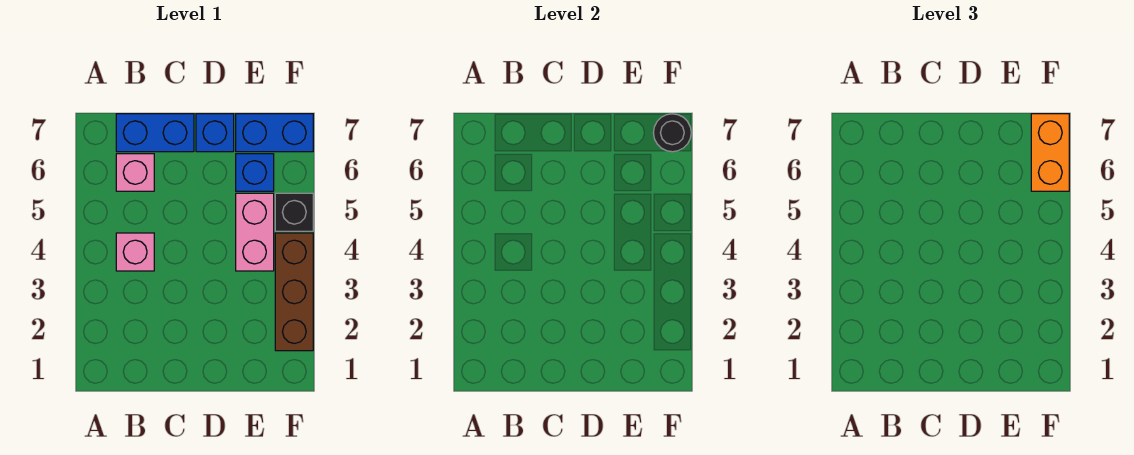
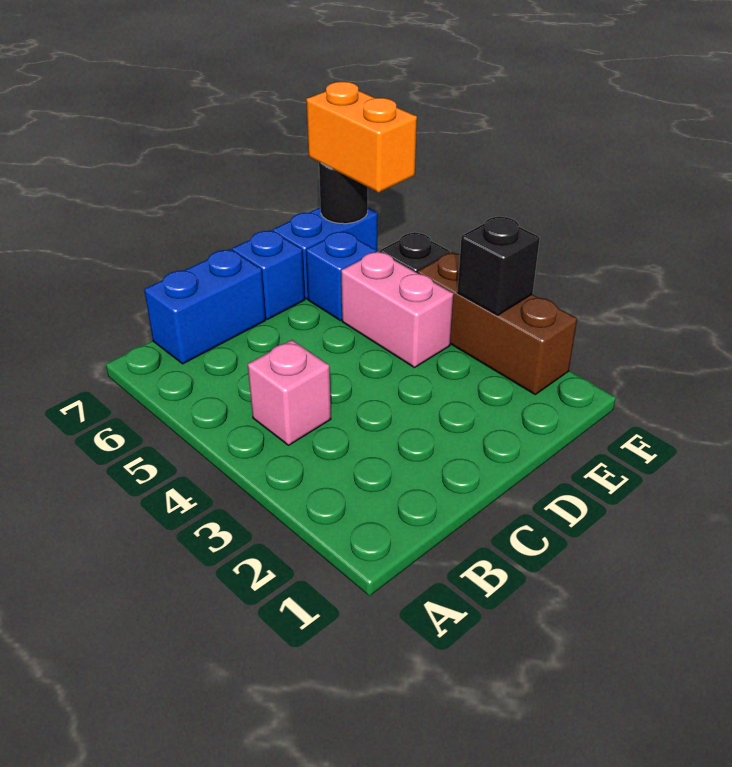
pink 1x1 brick [116,154,154,191] -> none
none -> black 1x1 brick [457,216,540,315]

